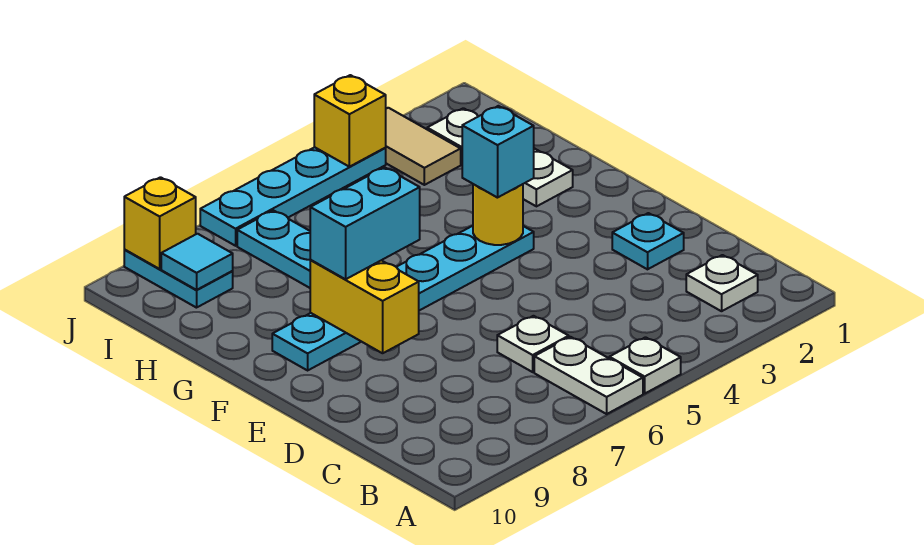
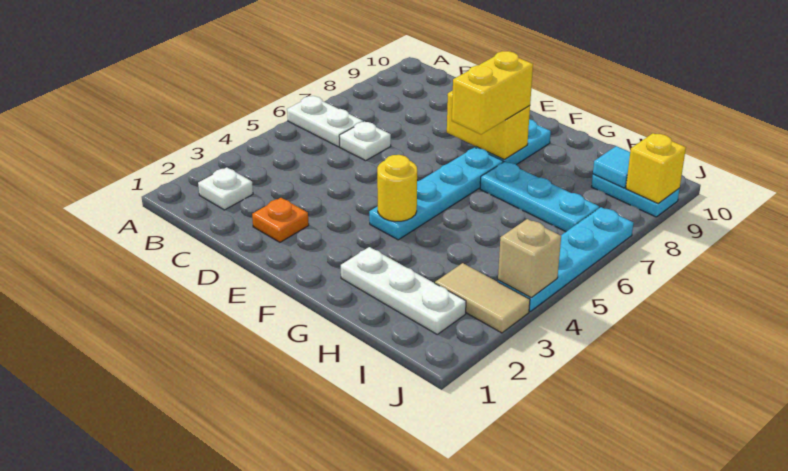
white 1x1 plate [609,337,681,394] -> none
cyan 1x1 plate [612,213,684,269] -> orange 1x1 plate [252,198,309,242]
cyan 1x1 brick [462,106,534,198] -> none
cyan 1x2 brick [310,167,420,279] -> yellow 1x2 brick [452,51,533,134]
yellow 1x1 brick [314,75,386,167] -> tan 1x1 brick [498,219,561,298]

